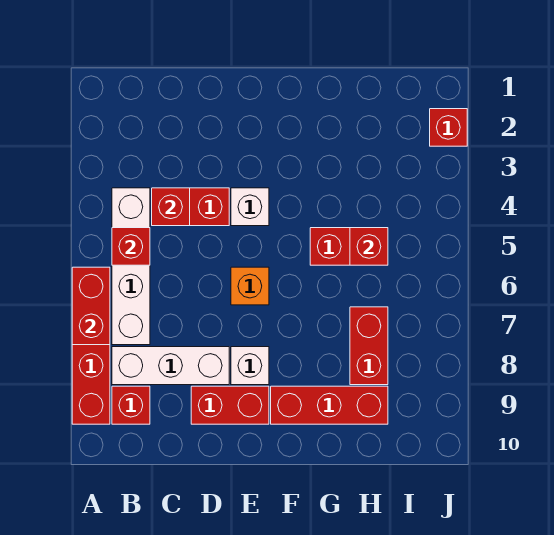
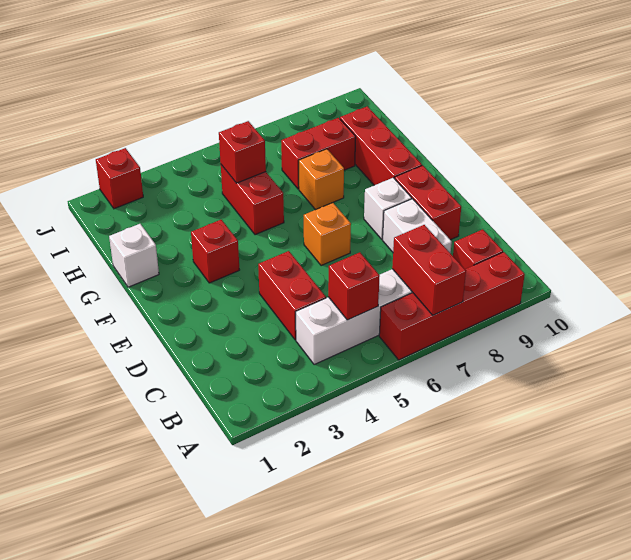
red 1x2 brick [72,267,110,345] -> red 1x2 brick turned to [392,225,466,315]
white 1x3 brick [112,347,229,385] -> white 1x2 brick [383,199,452,253]
red 1x1 brick [152,188,190,226] -> red 1x1 brick moved to [191,220,239,283]
white 1x1 brick [231,188,269,226] -> white 1x1 brick moved to [109,224,159,287]
none -> orange 1x1 brick [299,149,344,210]

